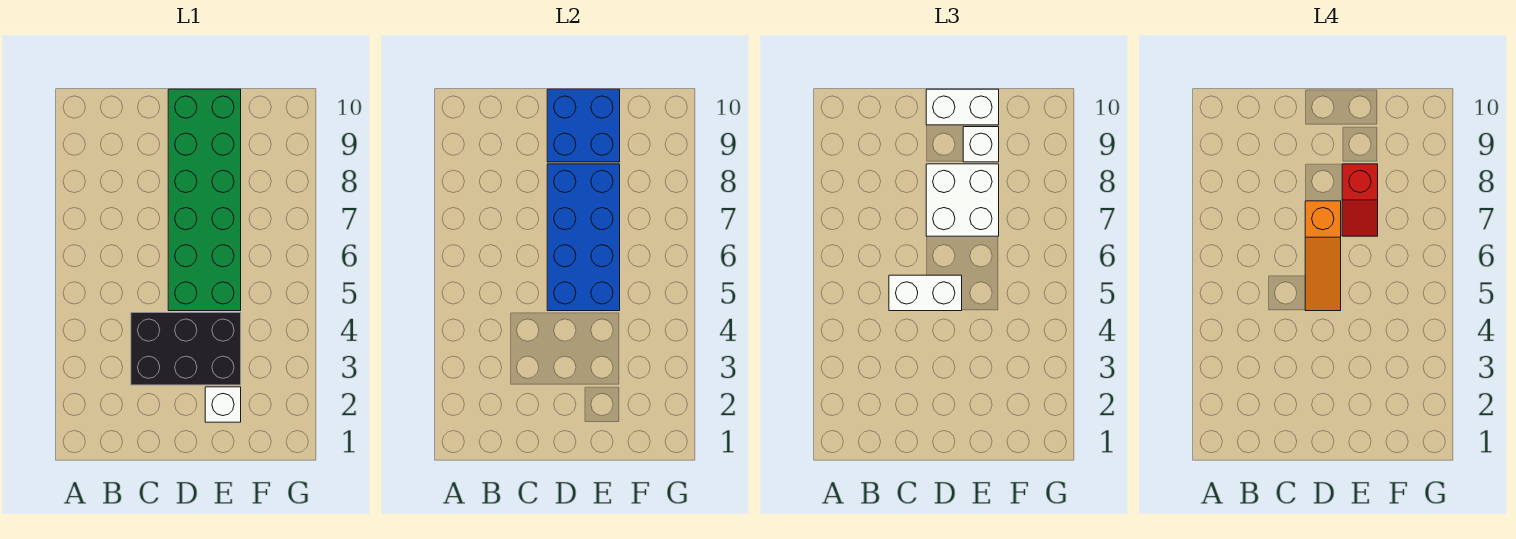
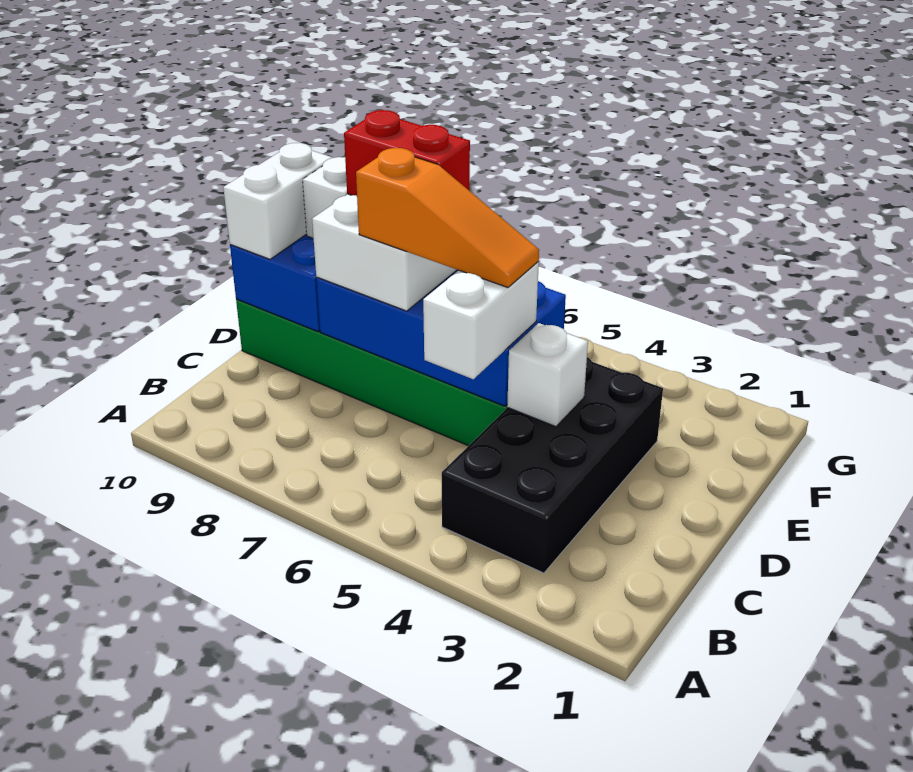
black 2x3 brick [131,313,241,385] -> black 2x4 brick [442,357,663,573]
white 1x1 brick [205,387,241,422] -> white 1x1 brick moved to [507,323,588,427]
red 1x2 slope [1342,164,1378,236] -> red 1x2 brick [344,110,470,196]

